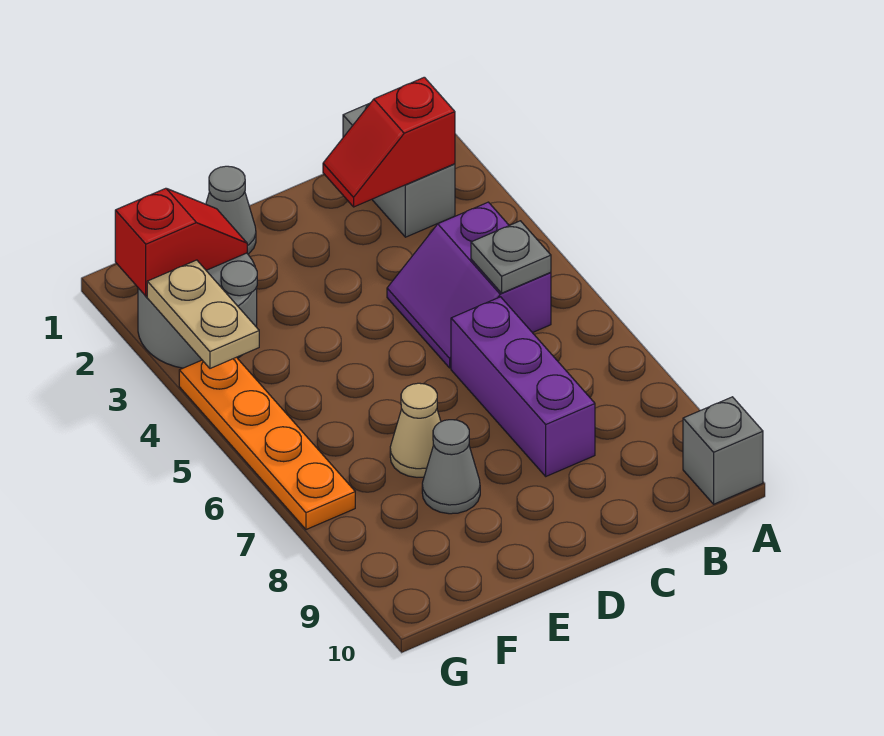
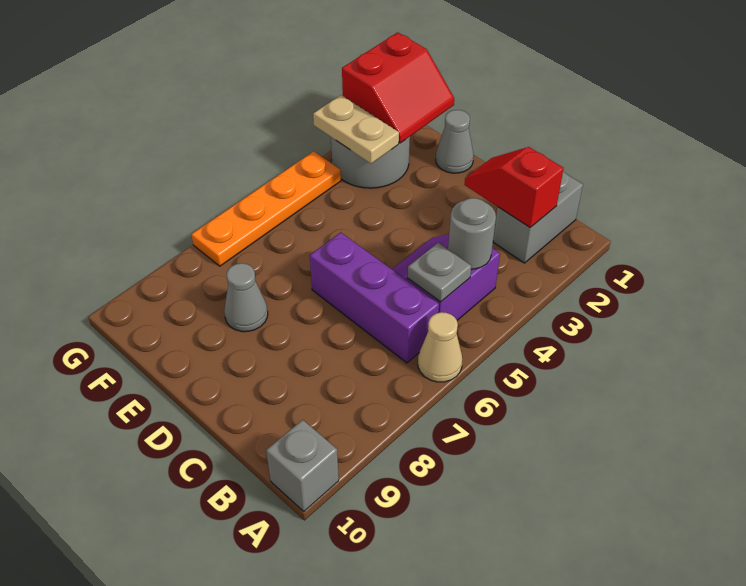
none -> grey 1x1 round brick [448,198,496,269]
purple 1x3 brick [451,297,595,476] -> purple 1x3 brick turned to [310,232,439,363]
tan 1x1 cone [390,383,441,477] -> tan 1x1 cone moved to [418,312,462,382]
red 1x2 slope [115,188,247,296] -> red 2x2 slope [342,32,454,143]
tan 1x2 plate [147,260,259,368] -> tan 1x2 plate turned to [313,95,399,164]

